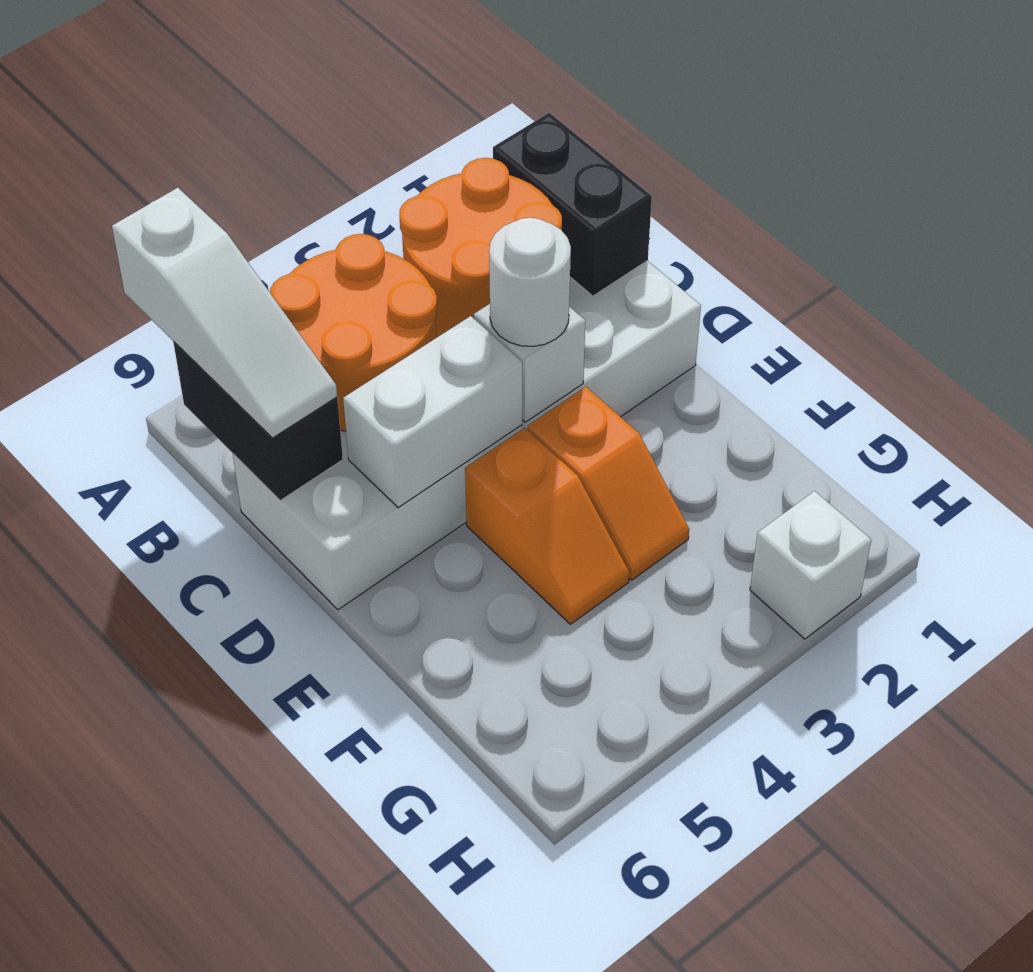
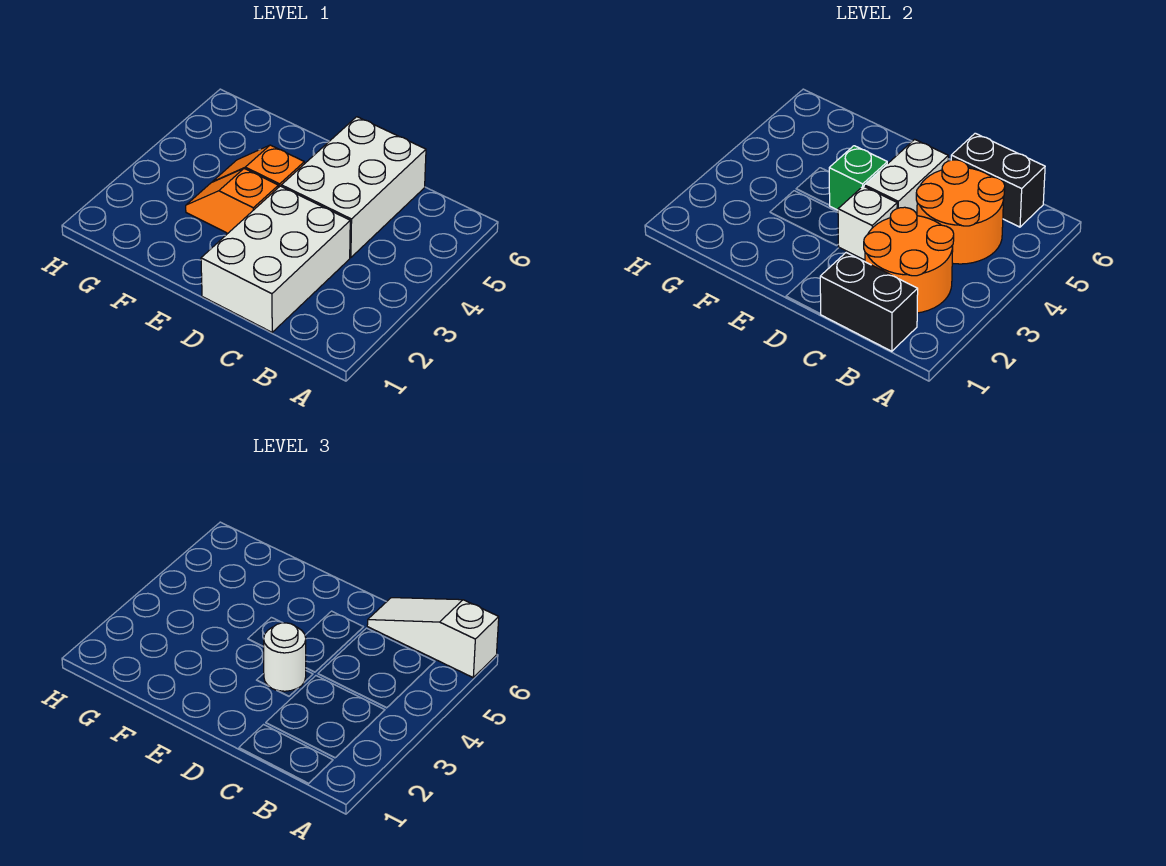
none -> green 1x1 brick [829,146,887,210]
white 1x1 brick [750,491,871,639] -> none

